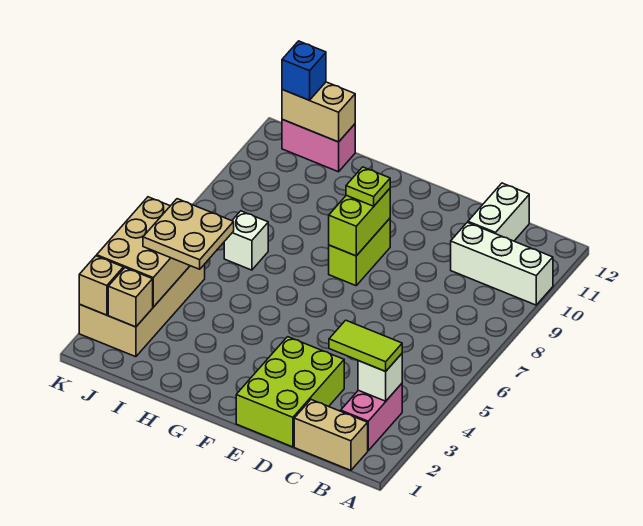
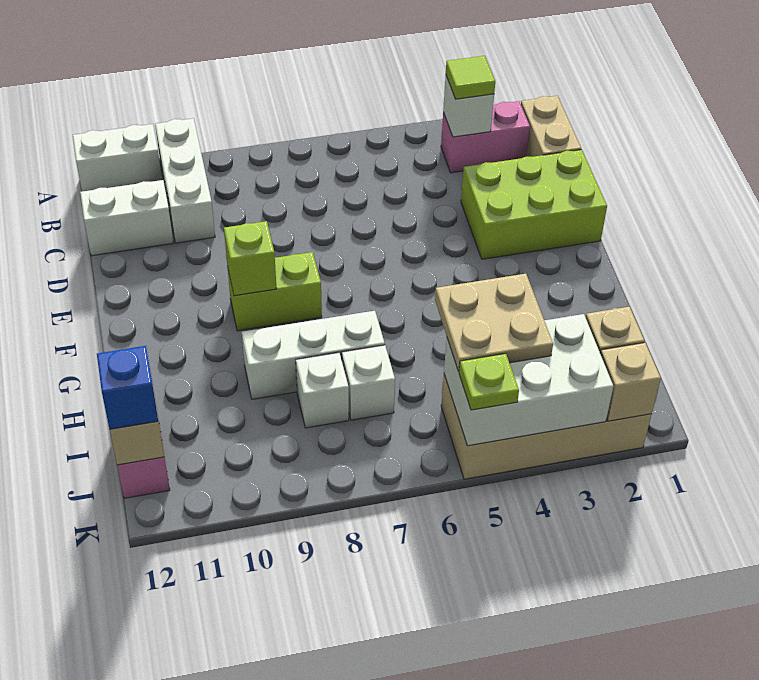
none -> white 1x2 brick [73,124,162,191]
lime 1x2 tile [329,320,402,371] -> lime 1x1 tile [446,56,495,99]
lime 1x2 brick [329,189,390,256] -> lime 1x1 brick [224,221,277,296]
lime 1x1 plate [346,167,390,206] -> lime 1x1 plate moved to [459,354,519,410]
none -> white 1x3 brick [242,311,385,399]
none -> white 1x1 brick [296,353,349,428]
tan 2x3 brick [97,197,190,307] -> white 2x3 brick [444,314,613,446]

